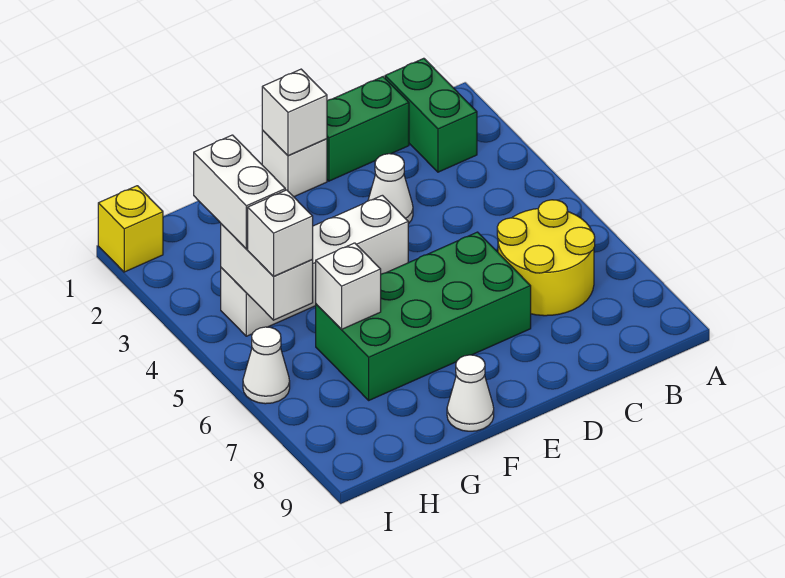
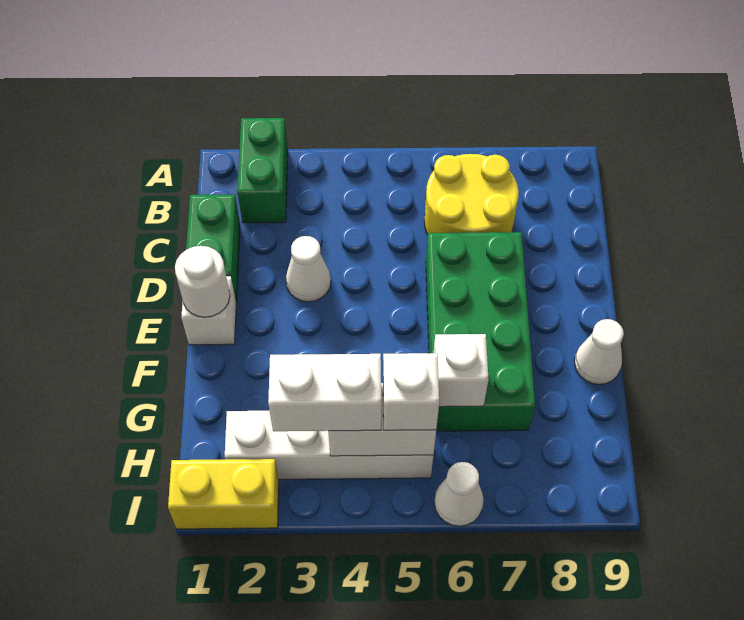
green 1x2 brick [385,58,477,172] -> green 1x2 brick turned to [237,118,288,223]
white 1x1 brick [262,69,327,156] -> white 1x1 round brick [175,246,230,317]
white 1x4 brick [221,195,408,336] -> white 1x4 brick turned to [225,411,433,479]
yellow 1x1 brick [98,186,163,272] -> yellow 1x2 brick [168,459,279,529]

